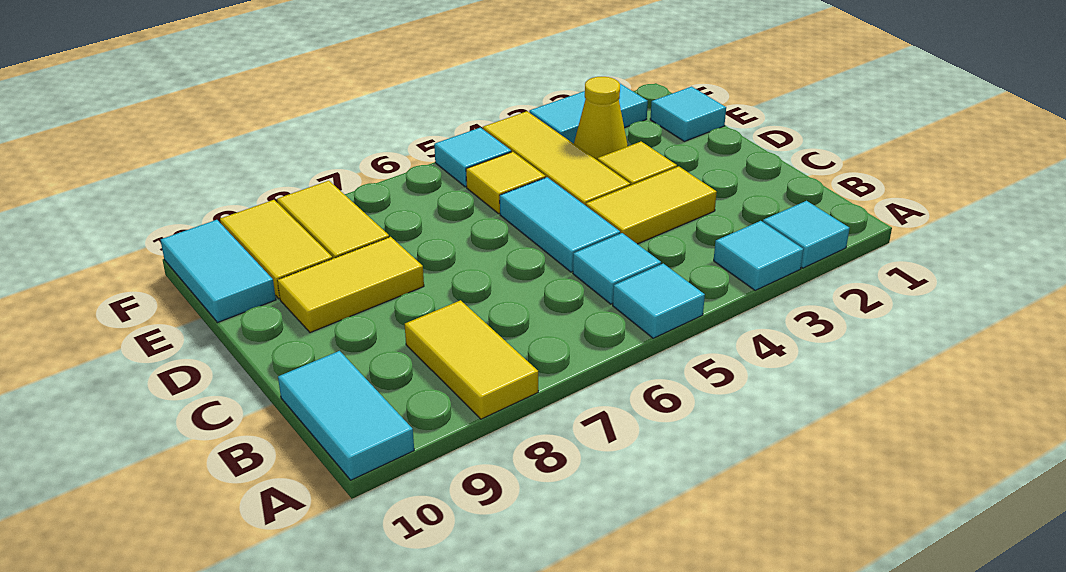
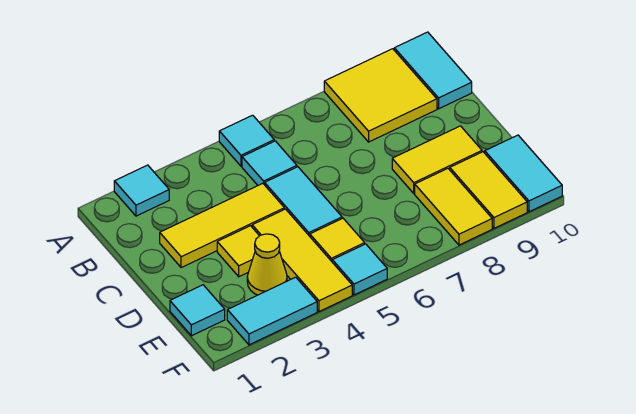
cyan 1x1 tile [714,221,803,290] -> none
yellow 1x2 tile [405,300,538,419] -> yellow 2x2 tile [324,49,437,142]
yellow 1x2 tile [586,166,717,244] -> yellow 1x3 tile [160,183,284,268]

